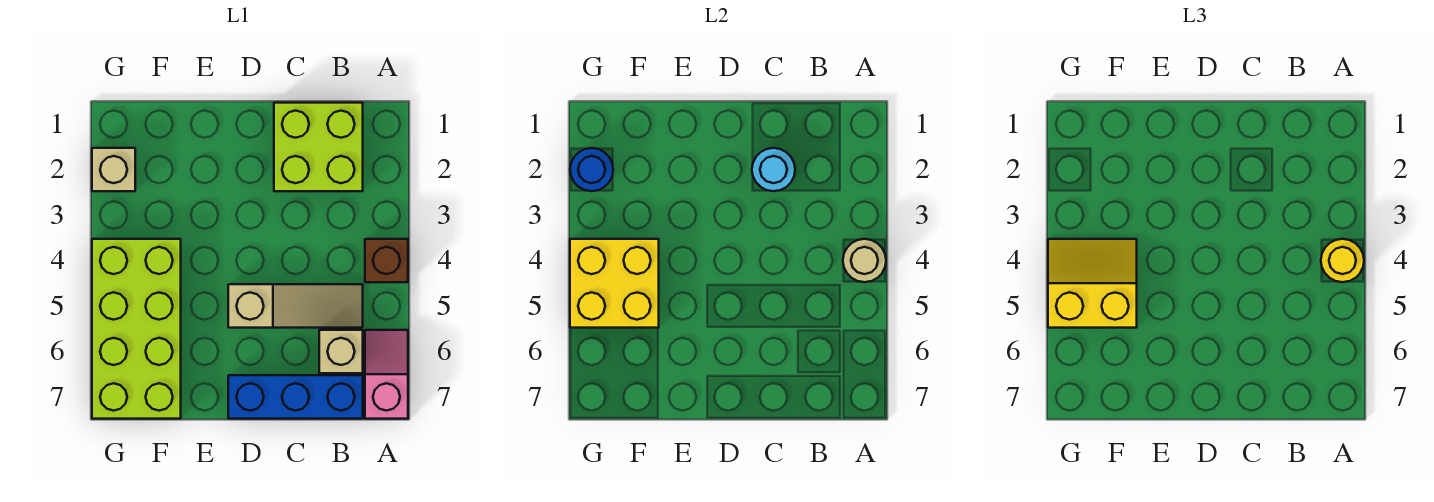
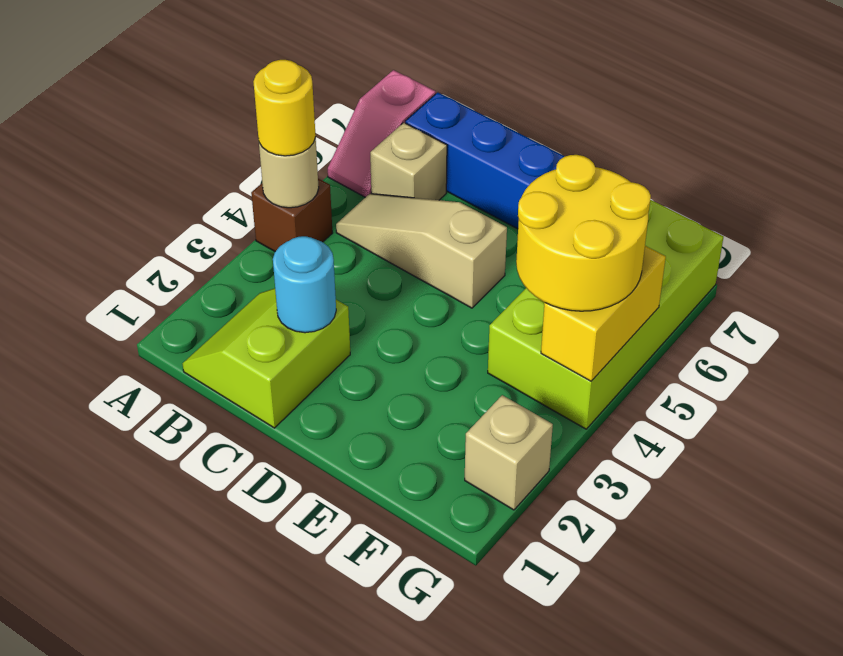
lime 2x2 brick [274,103,363,191] -> lime 2x2 slope [182,288,350,428]
yellow 2x2 brick [570,239,659,328] -> yellow 1x2 brick [541,246,666,381]
yellow 2x2 slope [1048,239,1137,328] -> yellow 2x2 round brick [516,155,651,311]
blue 1x1 round brick [570,148,613,191] -> none

